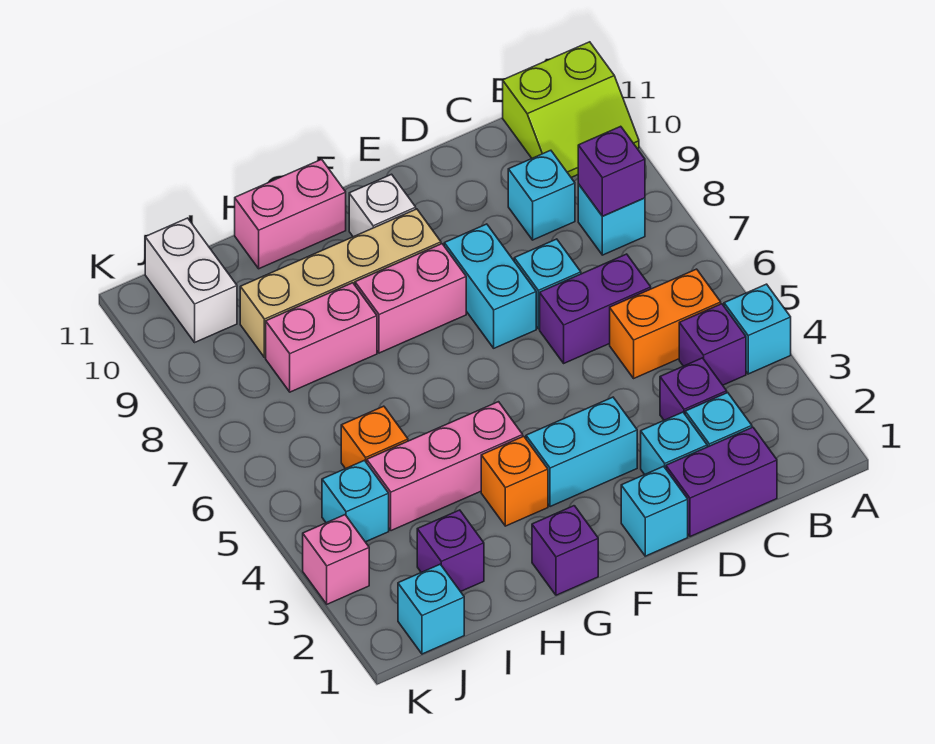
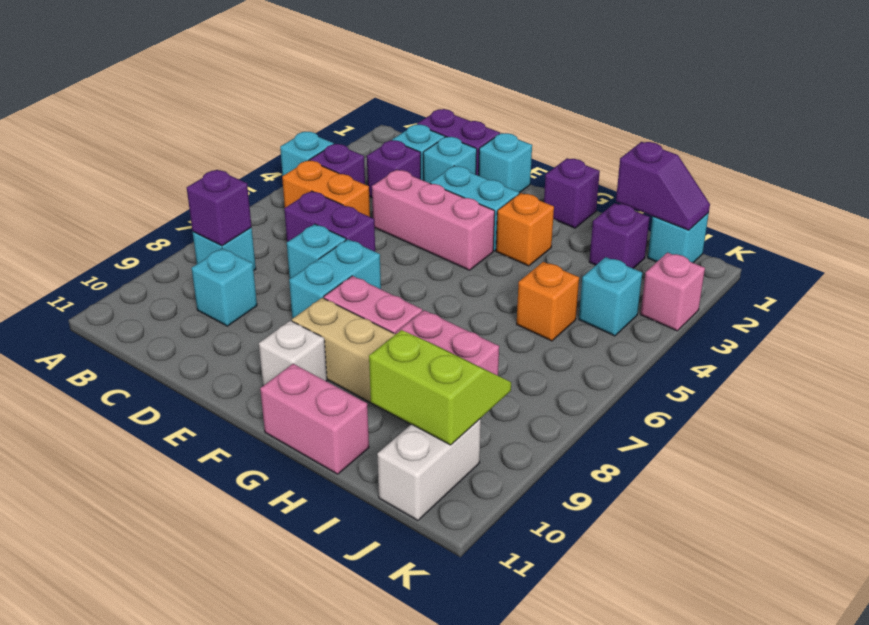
lime 2x2 slope [503,42,639,177] -> lime 2x2 slope moved to [369,330,511,445]
pink 1x3 brick [367,402,523,531] -> pink 1x3 brick moved to [372,170,495,270]
none -> purple 1x2 slope [616,142,710,230]

